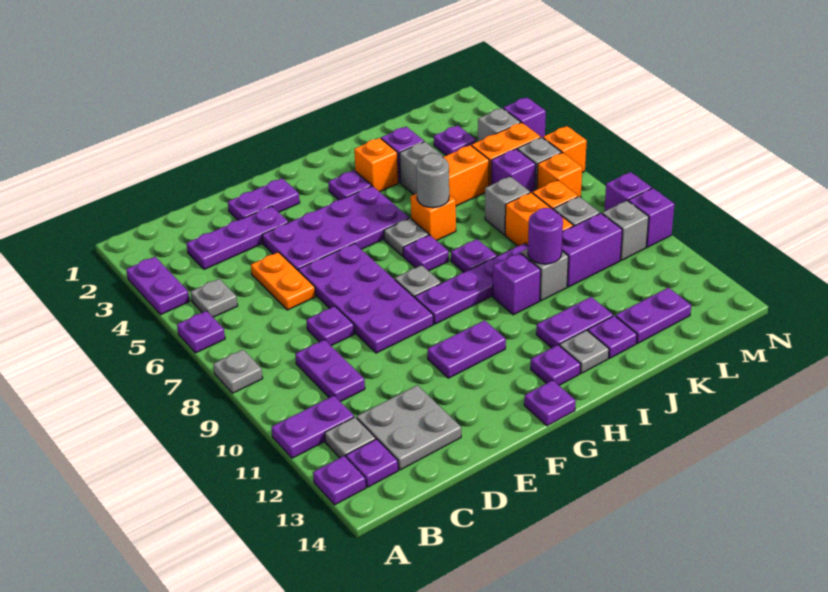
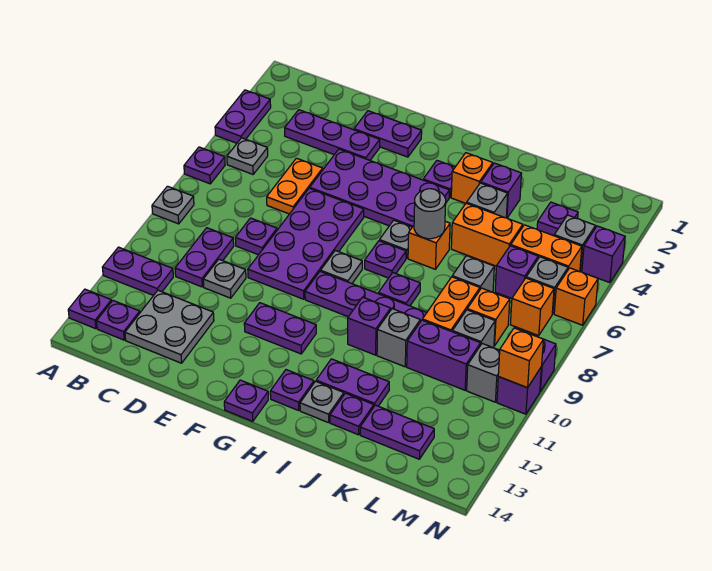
grey 1x1 plate [325,417,376,458] -> grey 1x1 plate moved to [203,259,246,298]
purple 1x1 round brick [528,208,563,264] -> none
none -> orange 1x1 brick [498,328,543,388]

